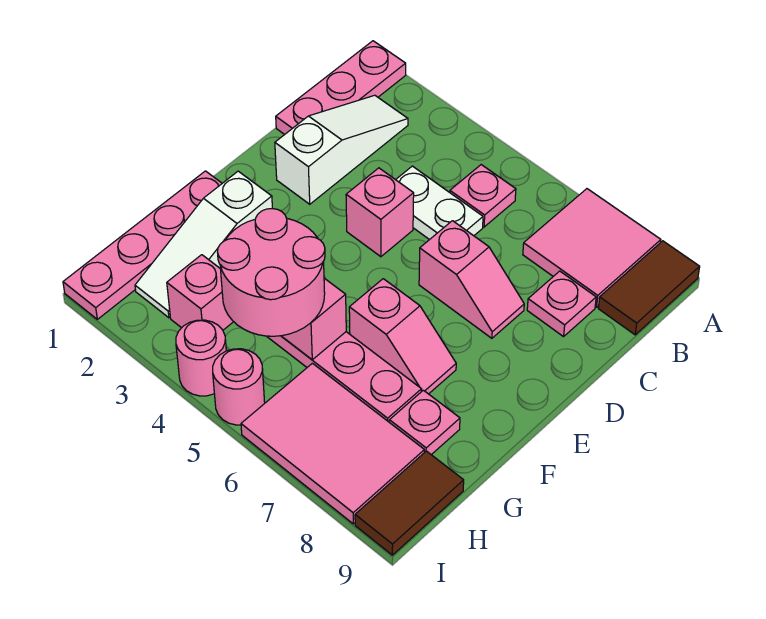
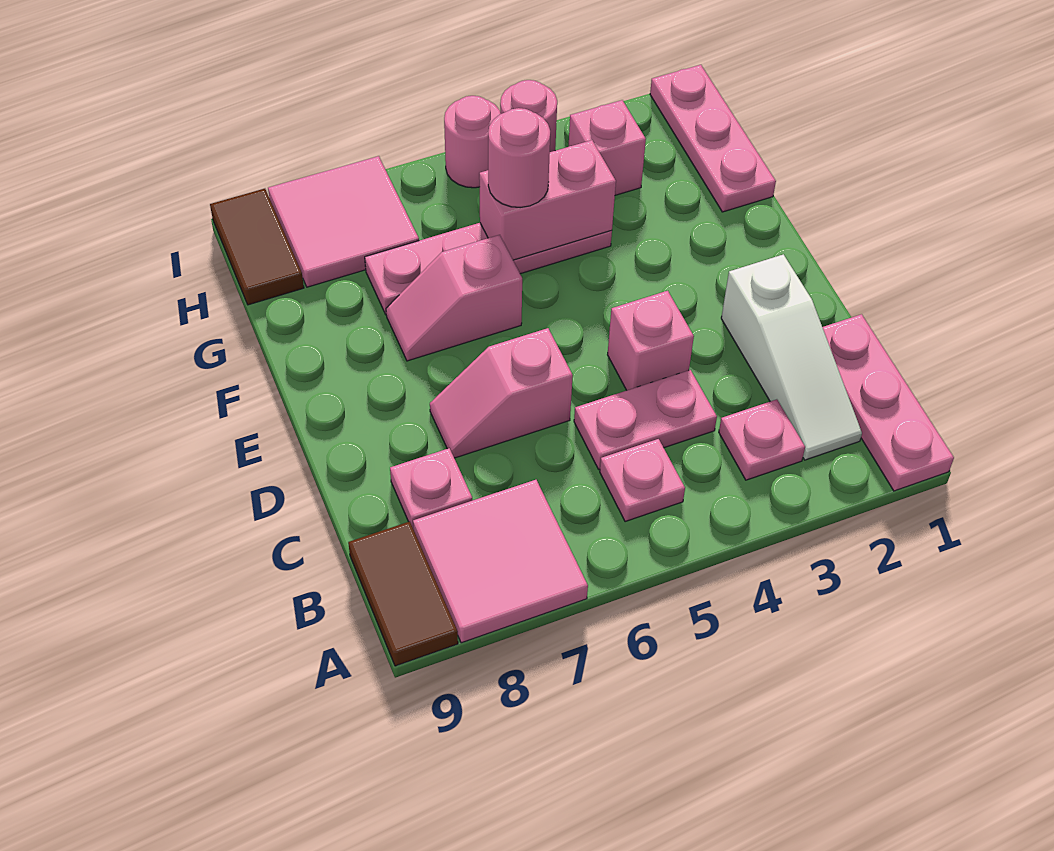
white 1x2 plate [396,166,483,240] -> pink 1x2 plate [574,370,717,469]
pink 1x4 plate [63,171,222,319] -> pink 1x3 plate [650,65,776,212]
white 1x3 slope [135,171,272,318] -> none
pink 2x2 round brick [217,209,325,336] -> pink 1x1 round brick [488,108,550,208]
pink 1x1 plate [389,390,460,455] -> pink 1x1 plate moved to [719,399,805,480]
pink 2x3 tile [241,363,424,524] -> pink 2x2 tile [268,156,419,287]

